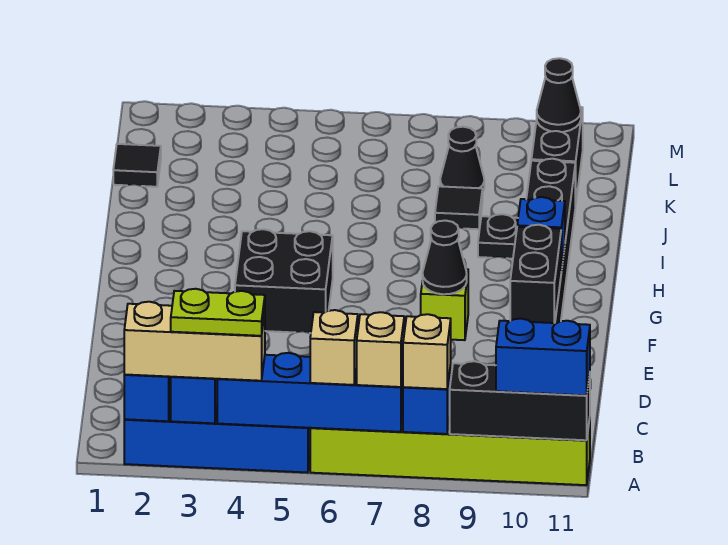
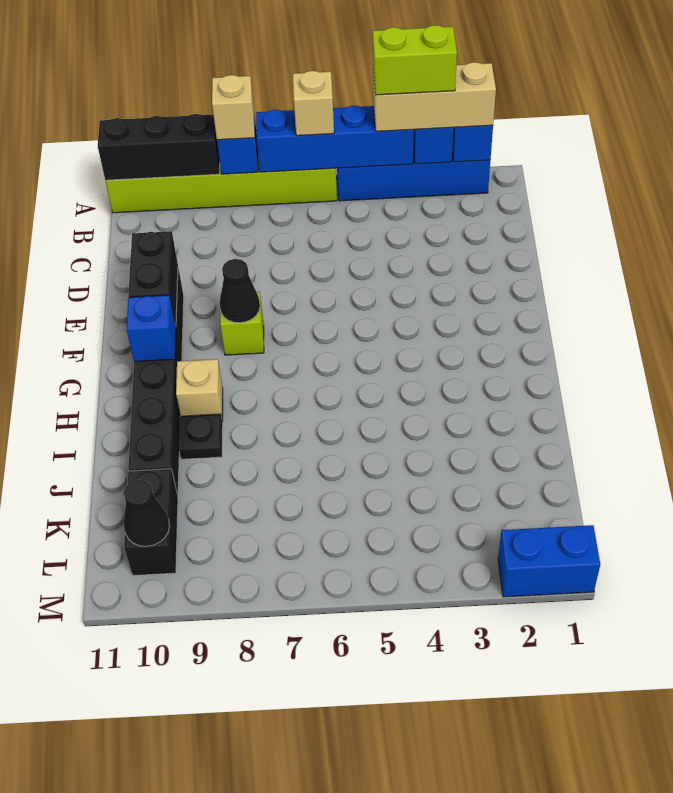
lime 1x2 plate [171,289,265,336] -> lime 1x2 brick [373,25,457,95]
tan 1x1 brick [357,312,404,387] -> tan 1x1 brick moved to [176,359,223,421]
blue 1x2 brick [496,319,590,395] -> blue 1x2 brick moved to [498,525,600,597]
black 2x2 brick [235,229,333,333] -> none
black 1x1 tile [435,186,483,229] -> none
black 1x1 tile [113,144,161,187] -> none
black 1x1 cone [440,127,484,191] -> none

